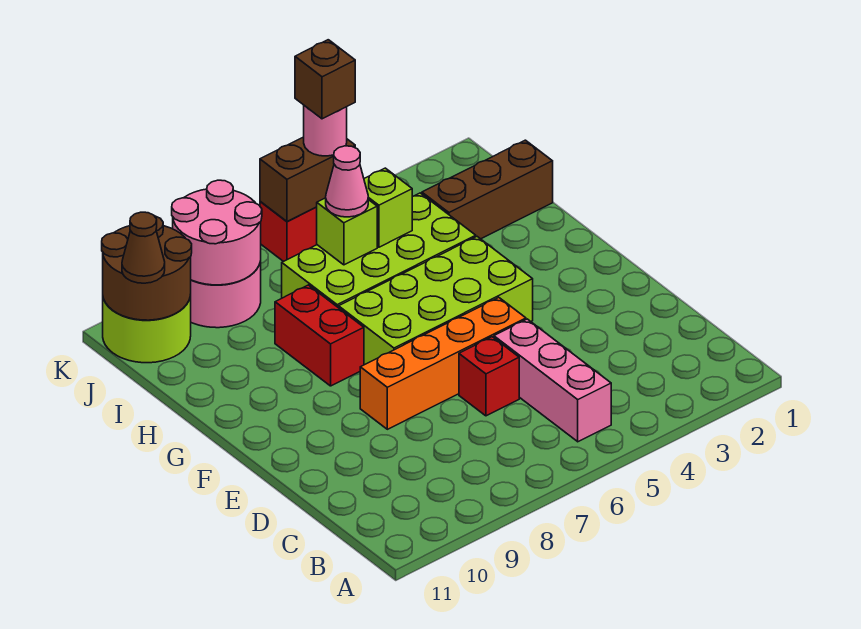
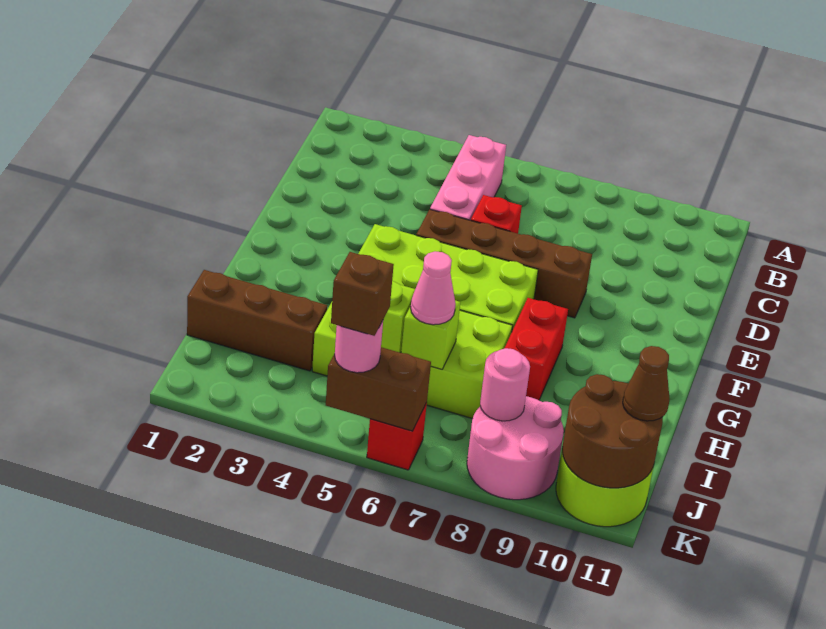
orange 1x4 brick [360,297,526,429] -> brown 1x4 brick [416,209,592,318]
pink 2x2 round brick [172,180,262,285] -> pink 1x1 round brick [480,348,530,421]

